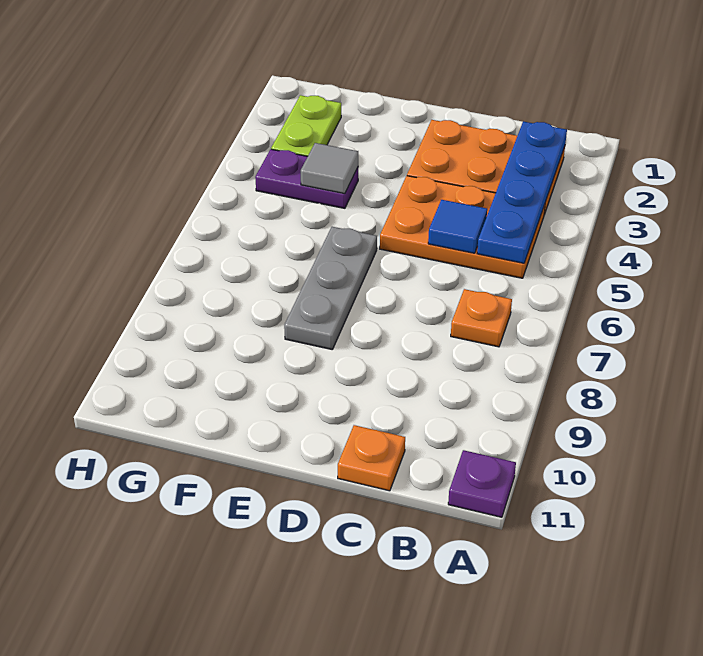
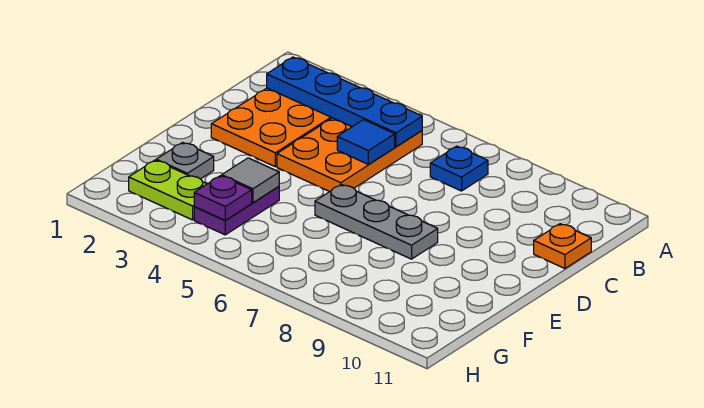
purple 1x1 plate [448,450,516,517] -> purple 1x1 plate moved to [194,176,252,221]
orange 1x1 plate [451,289,512,347] -> blue 1x1 plate [430,146,488,191]
none -> grey 1x1 plate [156,142,214,179]

